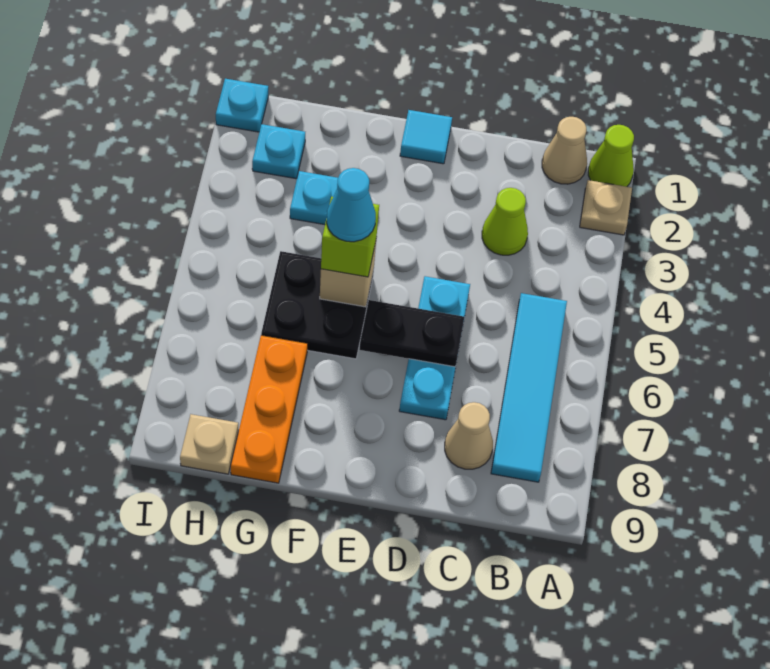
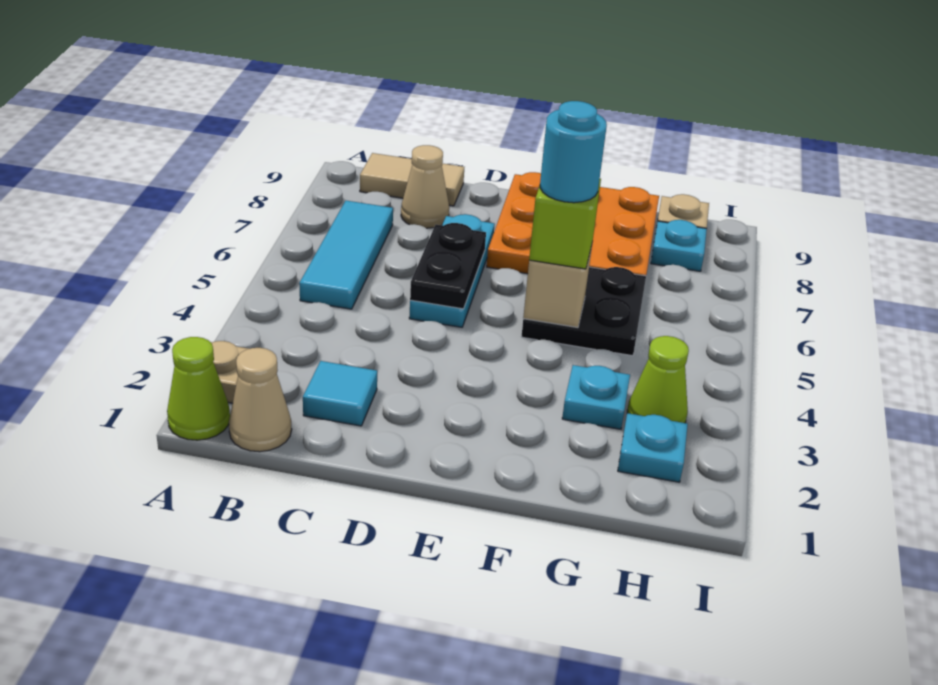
cyan 1x4 tile [491,293,567,482] -> cyan 1x3 tile [299,201,393,309]
none -> tan 1x2 tile [360,153,464,206]
lime 1x1 cone [482,188,528,255] -> lime 1x1 cone moved to [627,336,689,423]
black 1x2 plate [360,300,464,367] -> black 1x2 plate turned to [410,223,486,309]
cyan 1x1 tile [400,110,452,164] -> cyan 1x1 tile moved to [303,361,377,426]
cyan 1x1 cone [327,168,376,242] -> cyan 1x1 round brick [540,101,607,203]
orange 1x3 plate [231,335,307,483] -> orange 3x3 plate [487,172,659,276]
cyan 1x1 plate [216,79,268,132] -> cyan 1x1 plate moved to [651,220,707,271]

